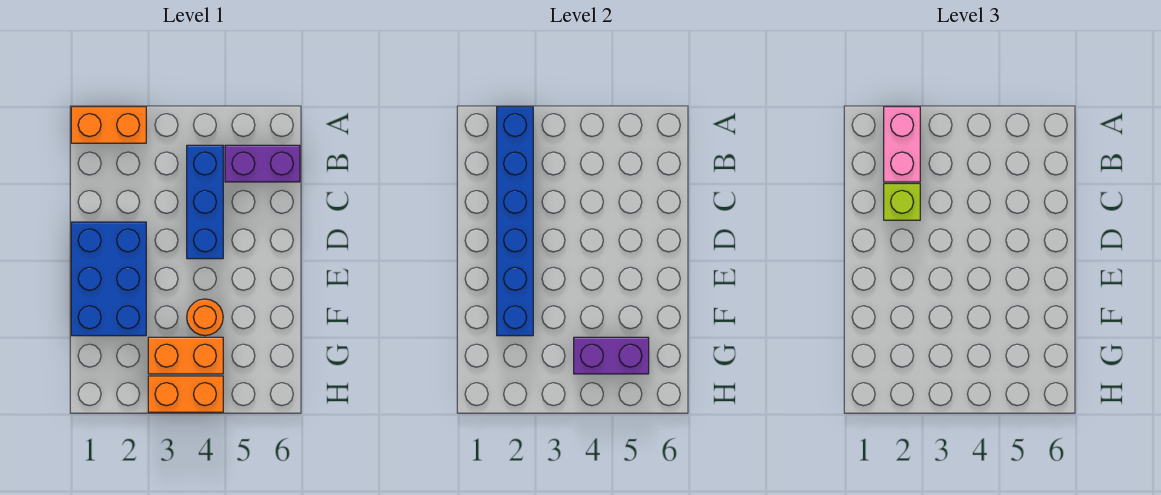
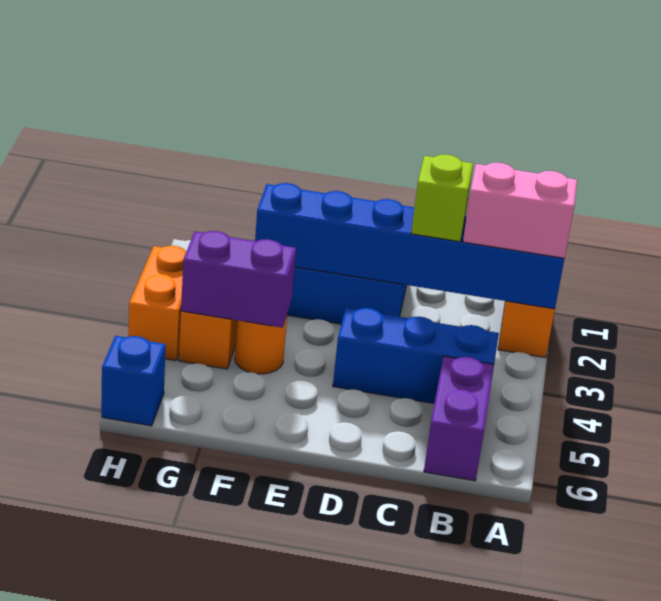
purple 1x2 brick [574,337,649,374] -> purple 1x2 brick turned to [181,231,296,328]
none -> blue 1x1 brick [101,336,166,426]

